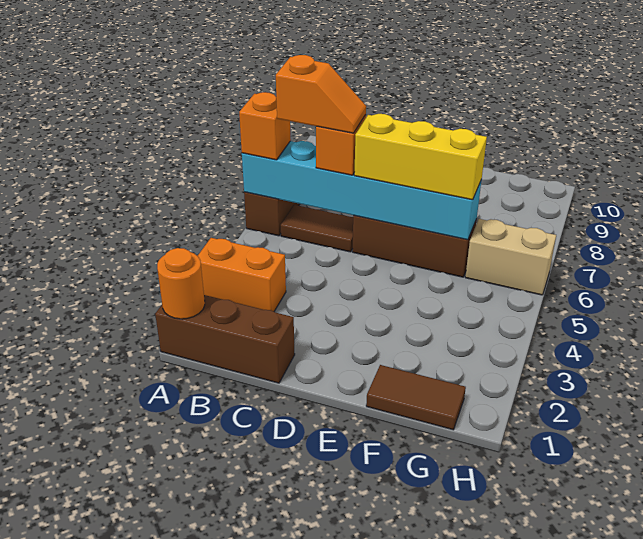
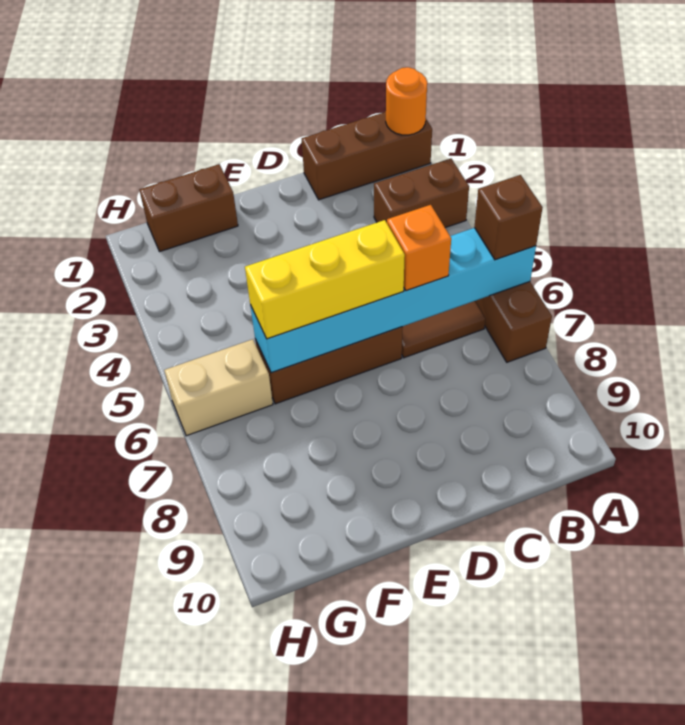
orange 1x2 brick [198,238,286,311] -> brown 1x2 brick [374,159,469,228]
orange 1x1 brick [239,92,291,160] -> brown 1x1 brick [474,175,543,260]
orange 1x2 slope [276,55,366,133] -> none
brown 1x2 tile [366,365,466,430] -> brown 1x2 brick [139,164,238,252]

